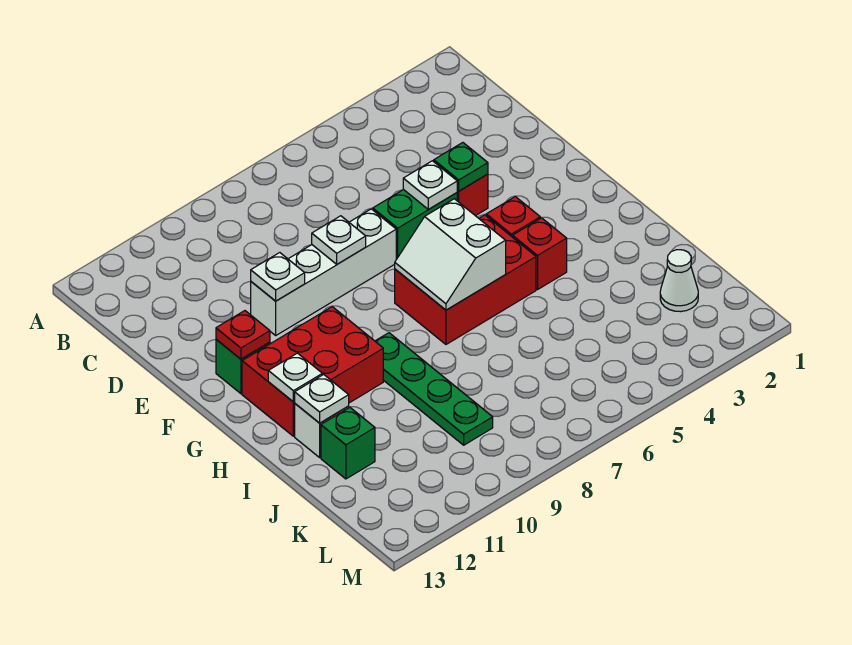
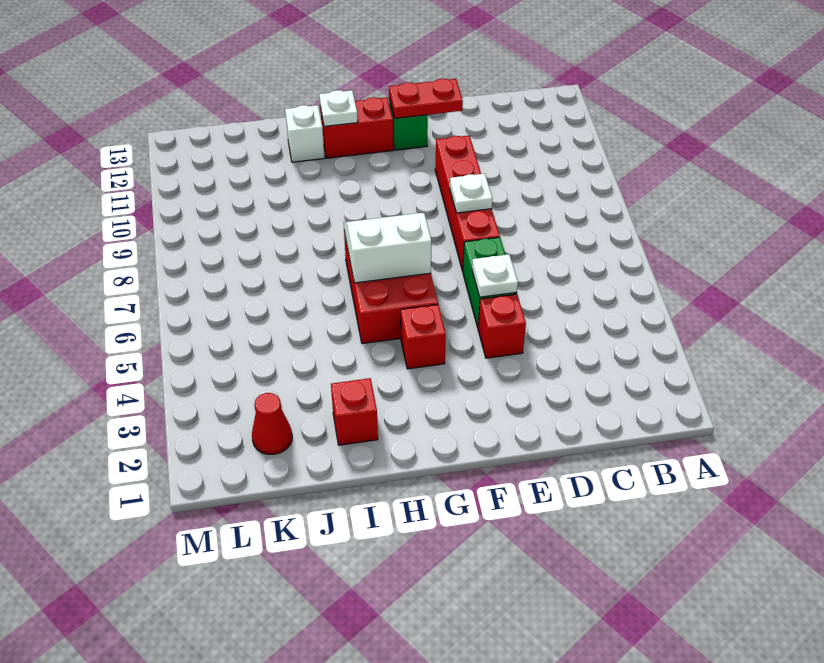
green 1x1 plate [434,143,488,191] -> none
white 1x4 brick [251,209,396,335] -> red 1x4 brick [435,136,500,271]
white 1x1 plate [251,253,305,301] -> none
red 1x1 plate [216,311,270,359] -> red 1x2 plate [389,79,463,118]
red 2x3 brick [242,307,383,436] -> red 1x2 brick [320,97,393,158]
red 1x1 brick [513,218,567,289] -> red 1x1 brick moved to [331,378,378,445]
green 1x4 plate [375,333,493,445] -> none
white 1x1 plate [295,374,349,423] -> none
green 1x1 brick [321,407,375,479] -> none
white 1x1 cone [660,250,698,312] -> red 1x1 cone [252,393,292,454]

